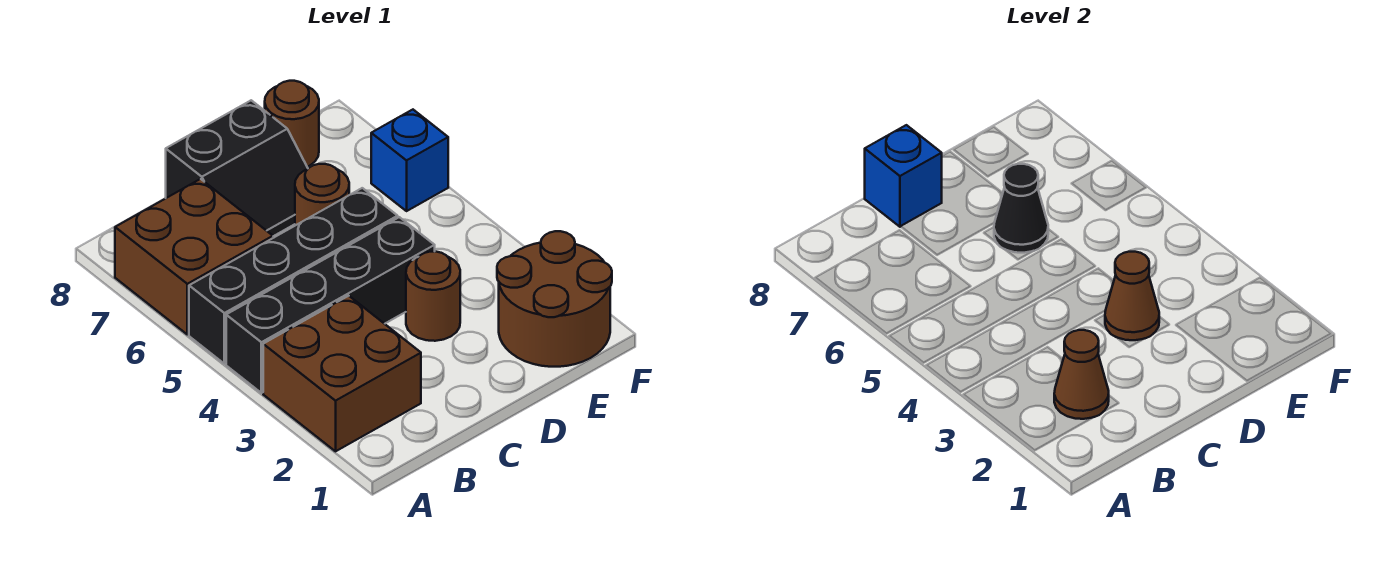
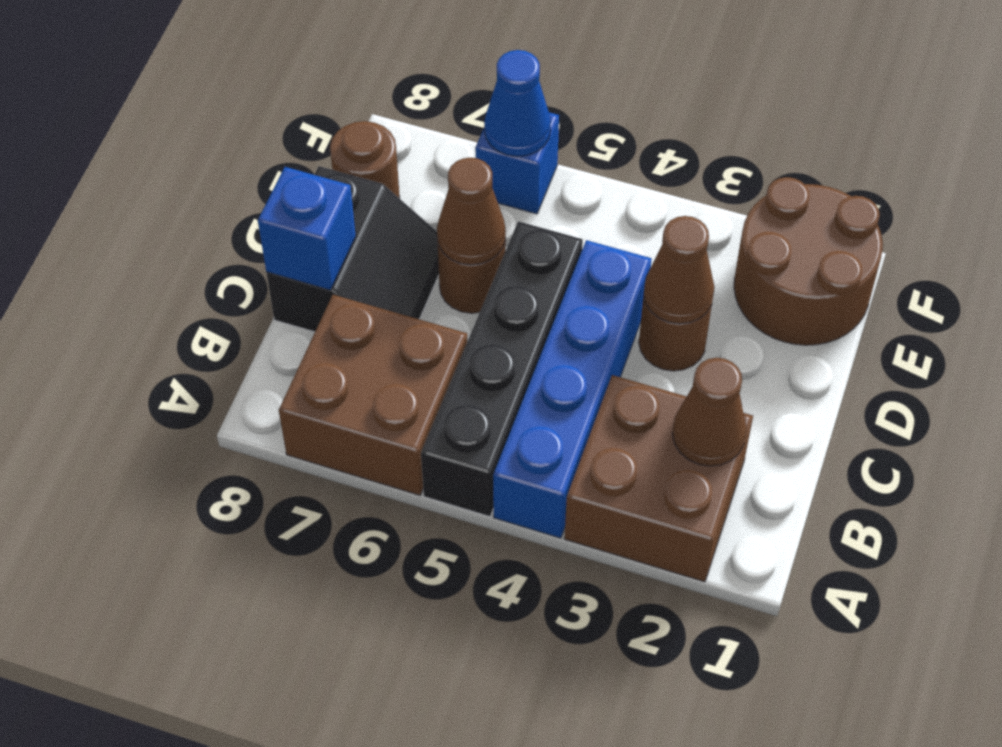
black 1x4 brick [226,217,435,393] -> blue 1x4 brick [493,240,652,538]
black 1x1 cone [994,164,1048,253] -> brown 1x1 cone [437,158,506,265]
none -> blue 1x1 cone [484,50,551,157]

